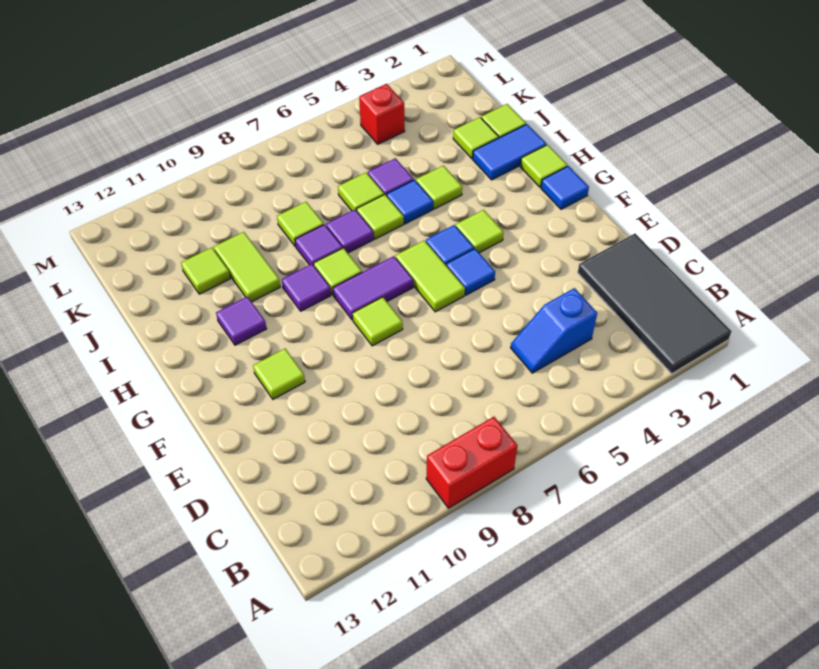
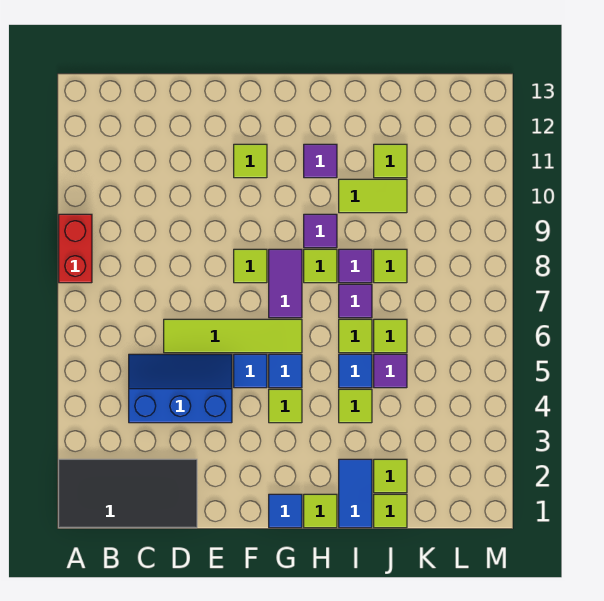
blue 1x2 slope [511,288,597,373] -> blue 2x3 slope [129,354,232,423]
lime 1x2 tile [395,240,465,312] -> lime 1x4 tile [164,319,302,353]
red 1x1 brick [359,84,405,144] -> none

